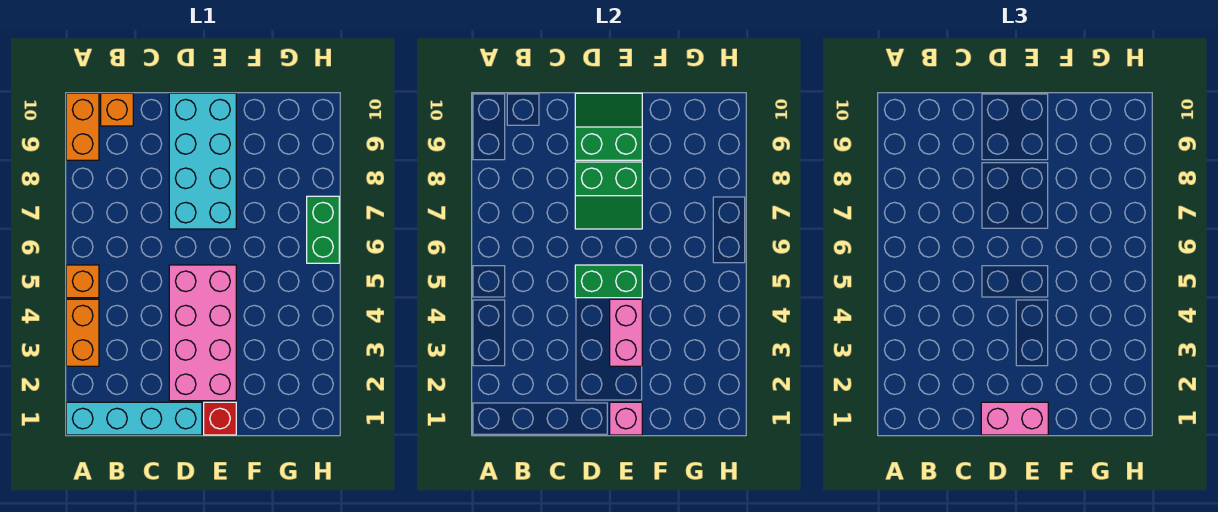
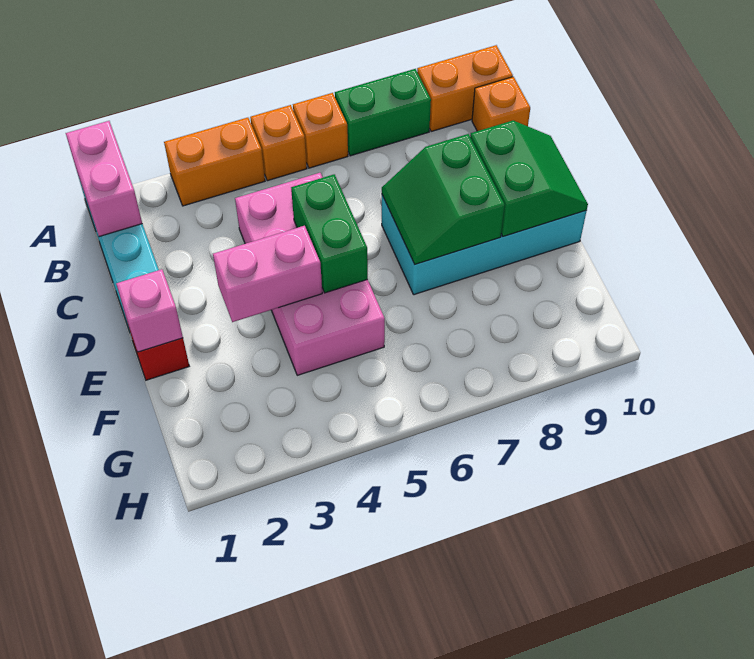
none -> orange 1x1 brick [293,93,348,168]
pink 1x2 brick [981,402,1048,435] -> pink 1x2 brick moved to [66,121,142,237]
pink 2x4 brick [169,265,236,401] -> pink 2x4 brick turned to [235,173,385,375]
green 1x2 brick [307,196,339,263] -> green 1x2 brick moved to [335,69,431,156]

